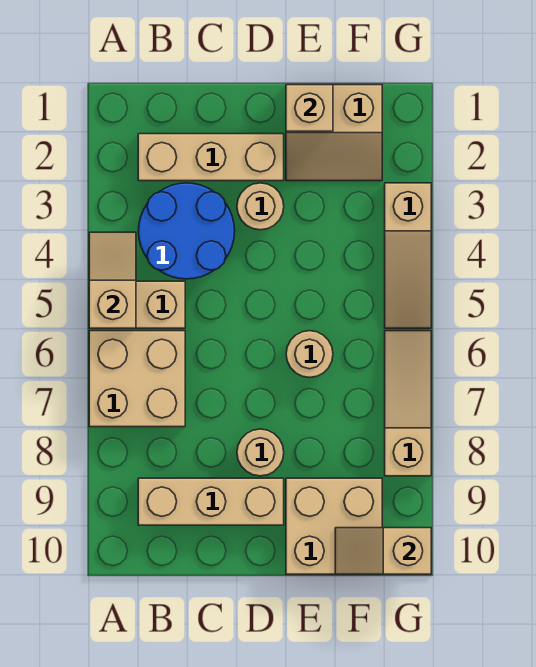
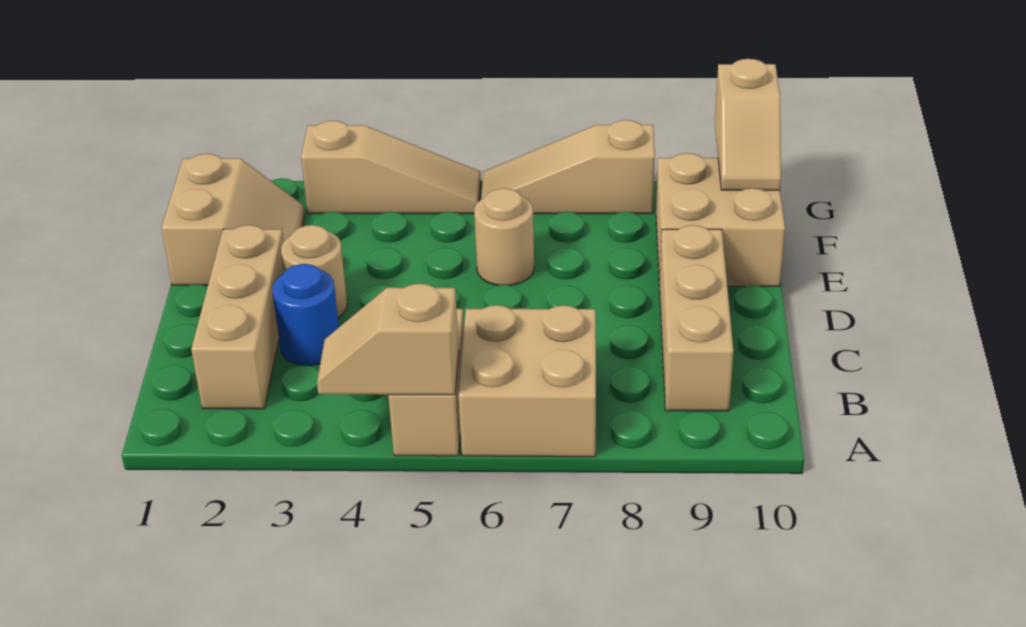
blue 2x2 round brick [139,183,235,279] -> blue 1x1 round brick [272,264,339,366]
tan 1x1 round brick [237,429,284,476] -> none
tan 1x1 brick [286,85,333,131] -> none

